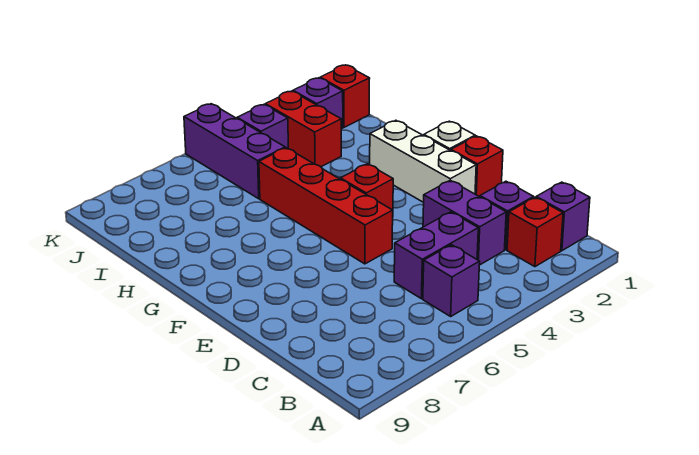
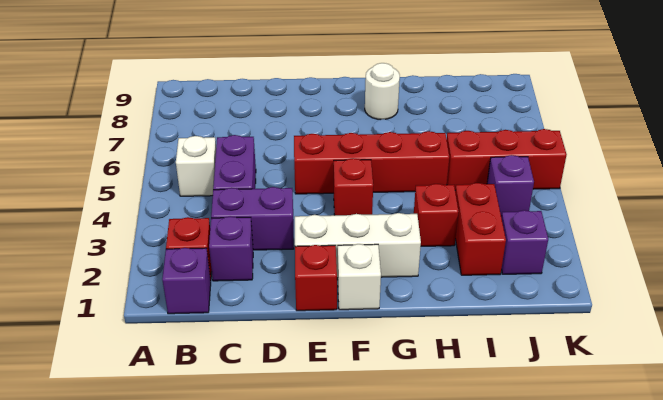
purple 1x1 brick [423,245,480,316] -> white 1x1 brick [176,136,216,196]
none -> white 1x1 round brick [365,63,400,120]
red 1x2 brick [265,91,341,167] -> red 1x2 brick turned to [455,183,506,275]
purple 1x3 brick [184,104,285,199] -> red 1x3 brick [447,129,567,190]
red 1x1 brick [320,65,370,127] -> red 1x1 brick moved to [414,184,459,246]

